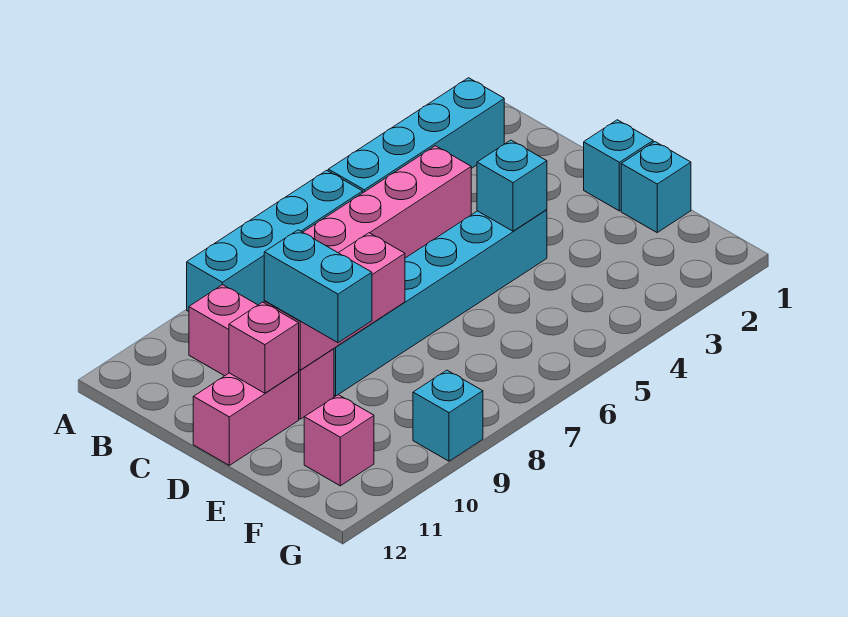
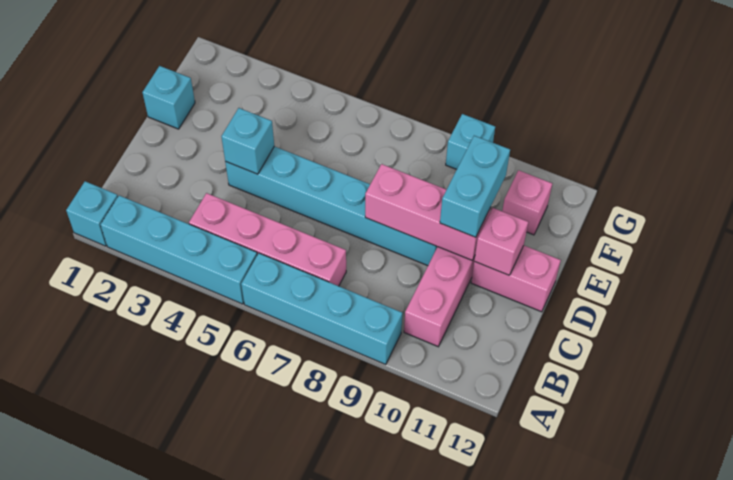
cyan 1x1 brick [584,120,653,211] -> cyan 1x1 brick moved to [66,181,118,246]

